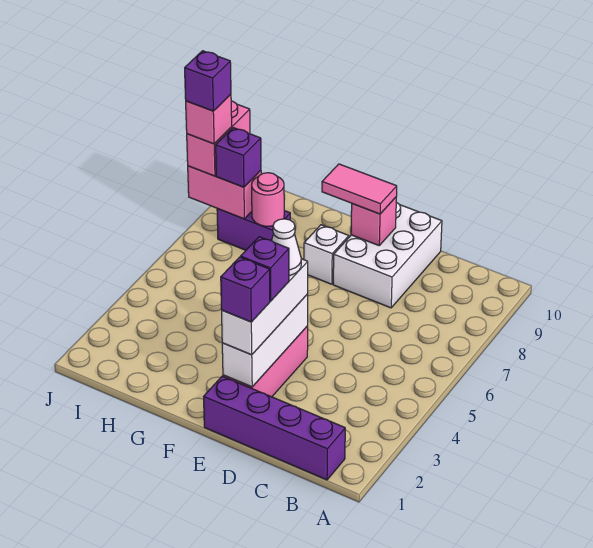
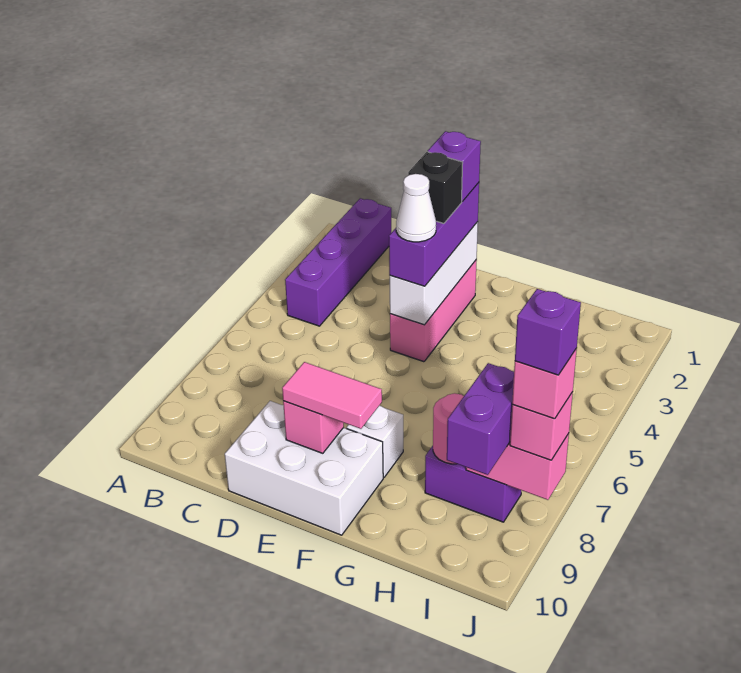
purple 1x4 brick [204,376,345,480] -> purple 1x4 brick turned to [285,198,391,326]
white 2x3 brick [333,202,442,308] -> white 2x3 brick turned to [225,401,383,535]
white 1x3 brick [222,259,308,355] -> purple 1x3 brick [389,183,479,286]
purple 1x1 brick [241,237,289,301] -> black 1x1 brick [408,152,463,223]
purple 1x1 brick [216,128,261,187] -> purple 1x2 brick [447,363,514,475]
pink 1x2 brick [187,101,250,176] -> pink 1x1 brick [510,392,573,460]

